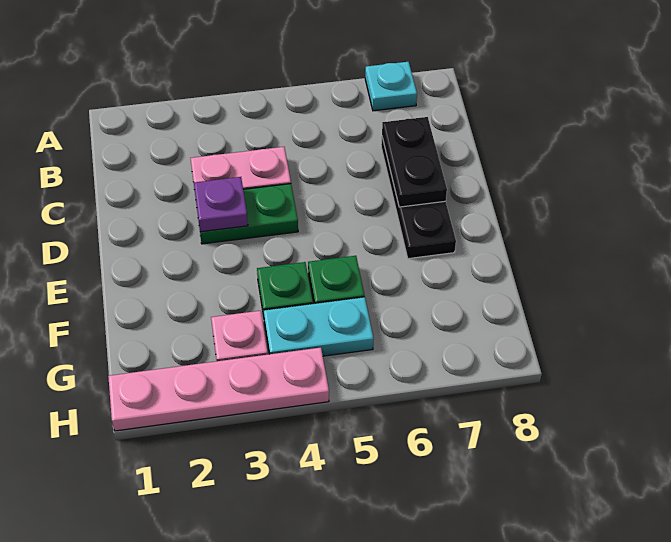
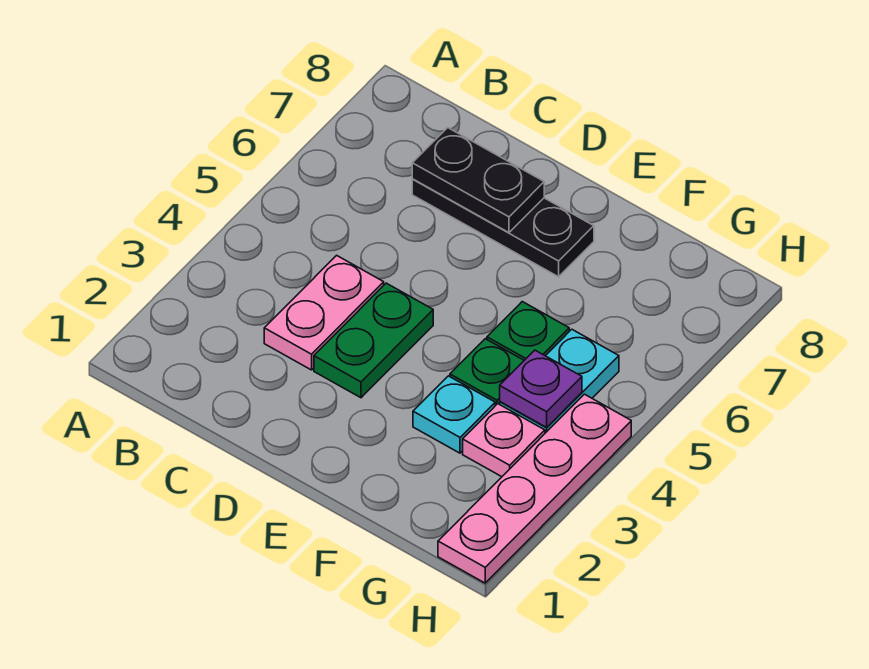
cyan 1x1 plate [365,62,417,111] -> cyan 1x1 plate moved to [413,376,495,453]
purple 1x1 plate [194,177,248,232] -> purple 1x1 plate moved to [500,350,582,427]

